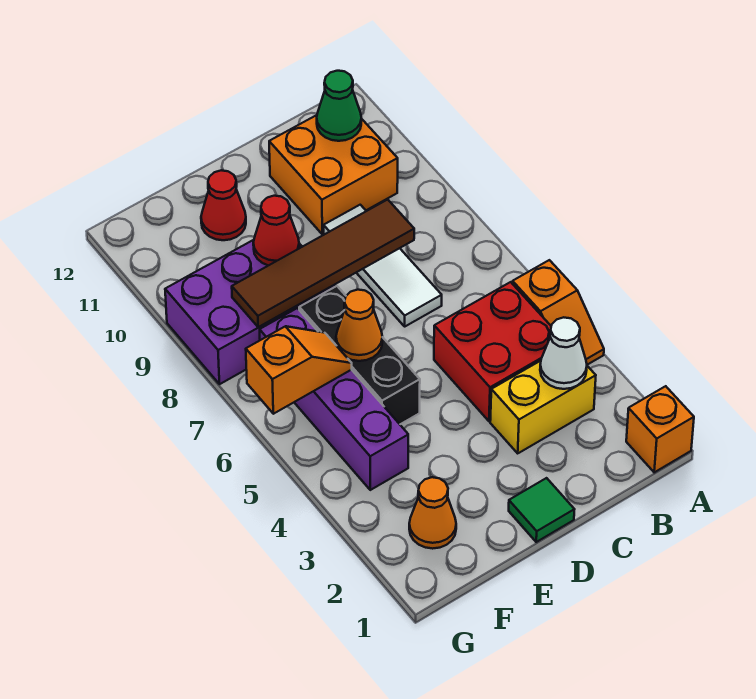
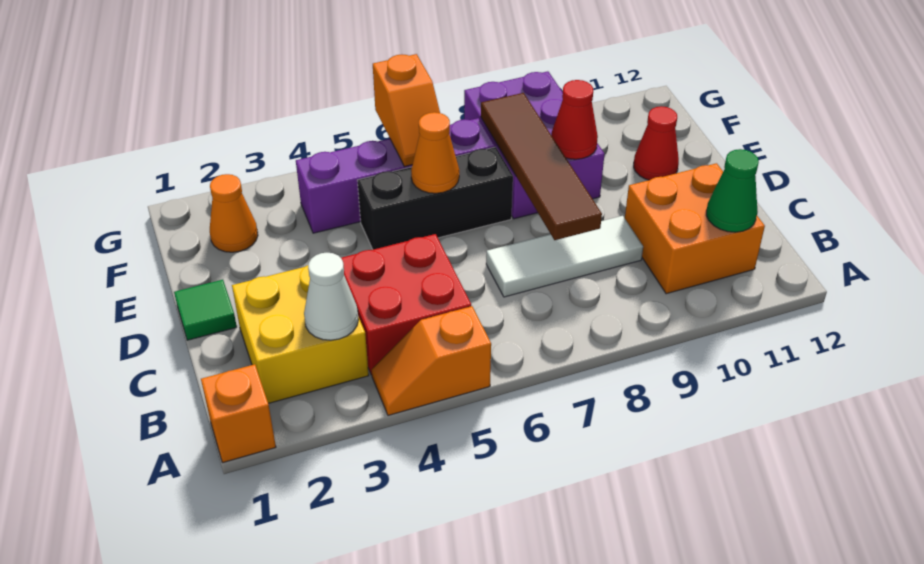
yellow 1x2 brick [490,361,596,453] -> yellow 2x2 brick [232,265,369,403]

